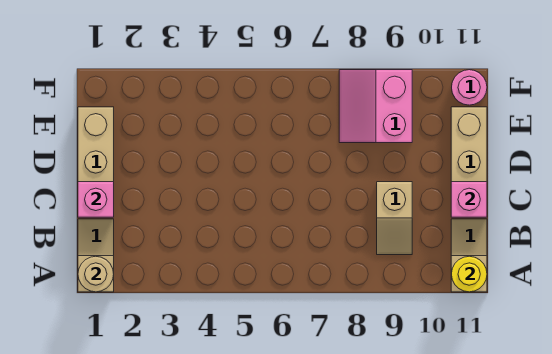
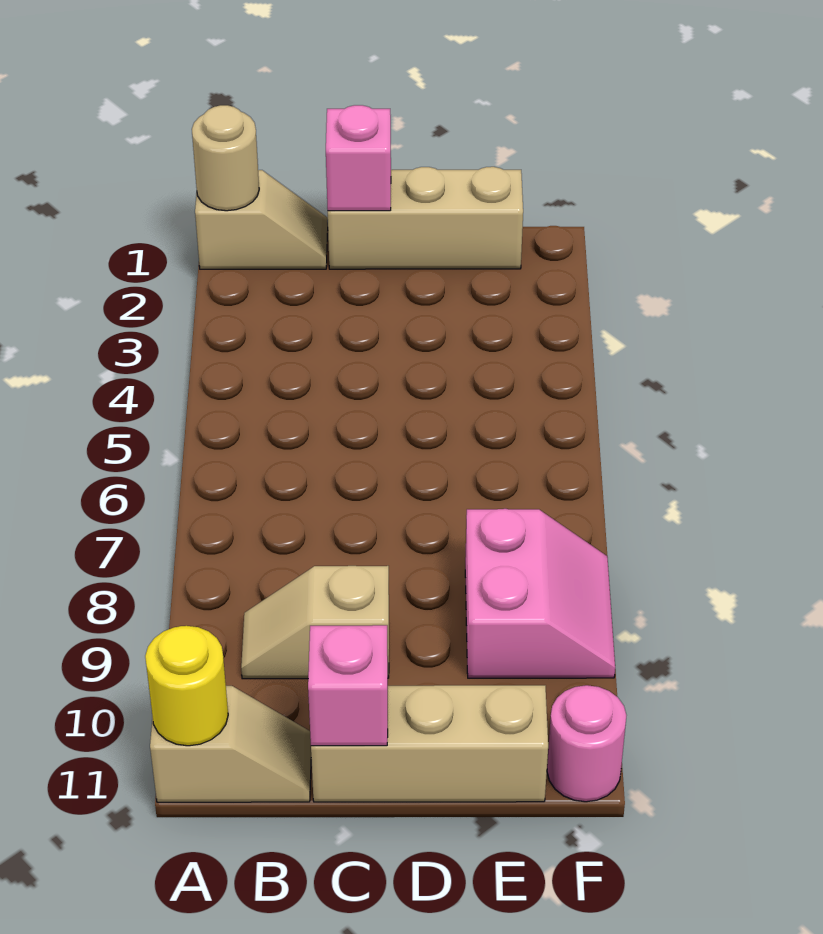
pink 2x2 slope [339,70,412,143] -> pink 2x2 slope turned to [465,509,615,678]

